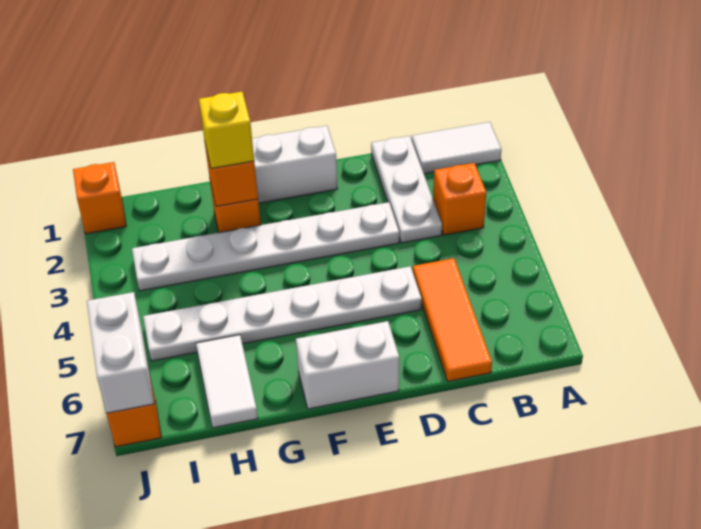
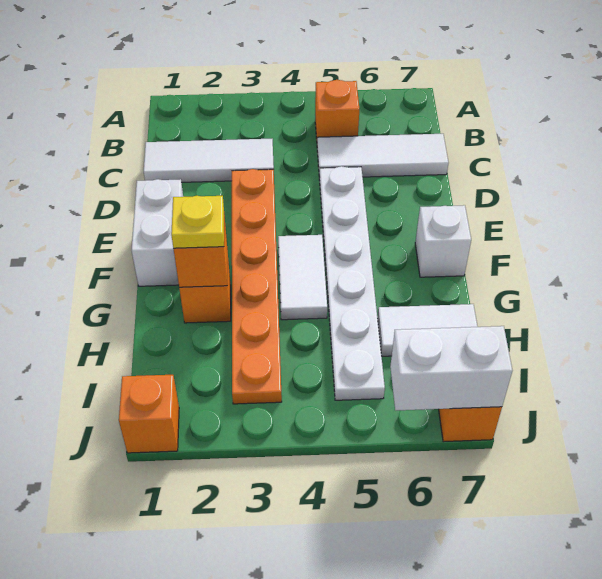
white 1x2 tile [412,122,501,174] -> white 1x2 tile moved to [278,235,327,320]
orange 1x1 brick [433,163,486,235] -> orange 1x1 brick moved to [315,80,359,138]
white 1x3 plate [371,136,442,243] -> white 1x3 tile [144,139,274,182]
orange 1x3 tile [413,258,492,381] -> white 1x3 tile [317,134,448,177]
white 1x6 plate [132,202,399,291] -> orange 1x6 plate [232,169,282,404]
white 1x2 brick [296,321,399,409] -> white 1x1 brick [415,205,471,277]
yellow 1x1 brick [199,92,254,169] -> yellow 1x1 plate [171,196,224,248]

